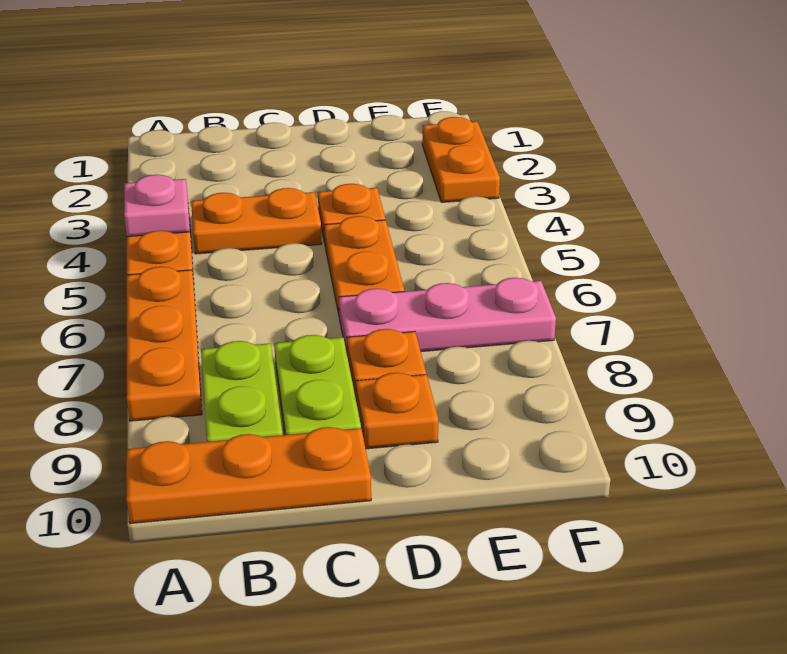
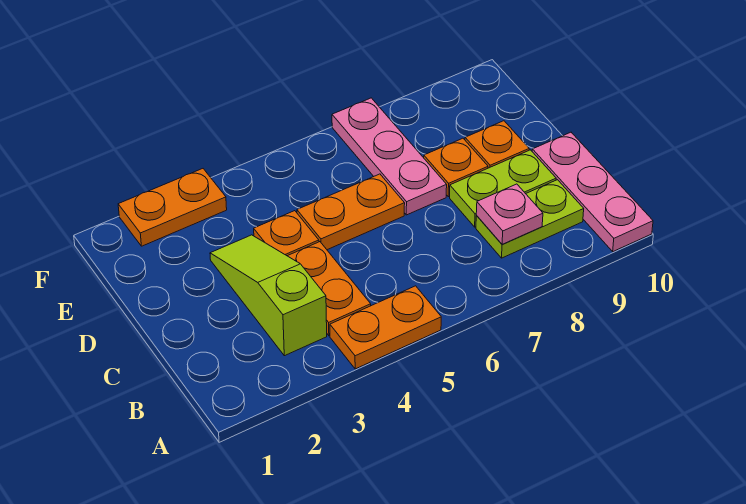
pink 1x1 plate [124,175,190,237] -> pink 1x1 plate moved to [476,184,543,244]
orange 1x3 plate [127,267,202,421] -> none
orange 1x3 plate [126,427,371,524] -> pink 1x3 plate [532,132,653,251]
none -> lime 1x3 slope [210,235,327,356]

